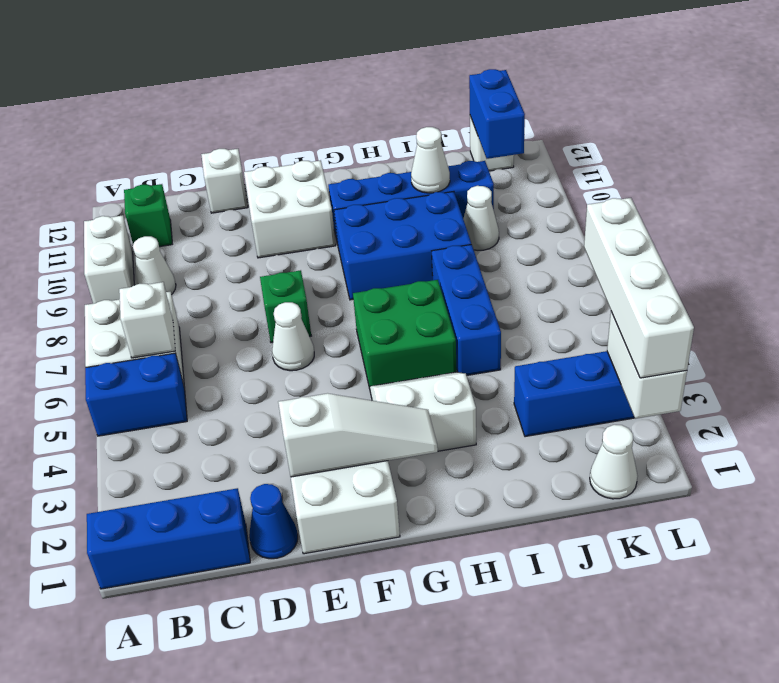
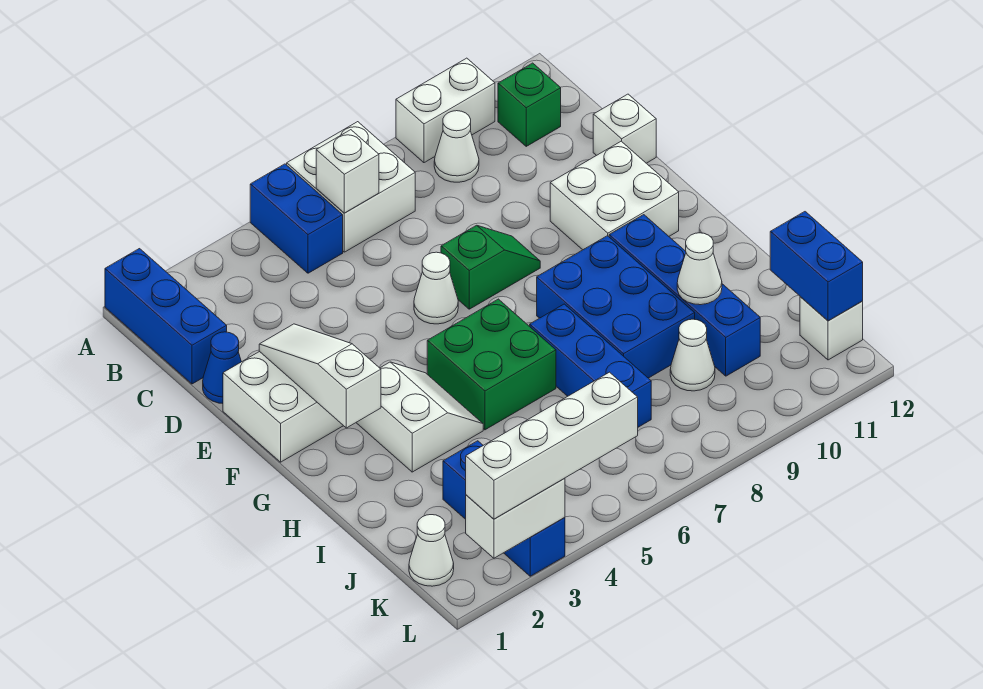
white 1x3 slope [278,393,438,477] -> white 1x3 slope turned to [259,324,381,428]
blue 1x3 brick [432,244,501,376] -> blue 1x3 brick turned to [530,304,651,427]
blue 1x2 brick [469,69,525,159] -> blue 1x2 brick turned to [770,212,863,321]

